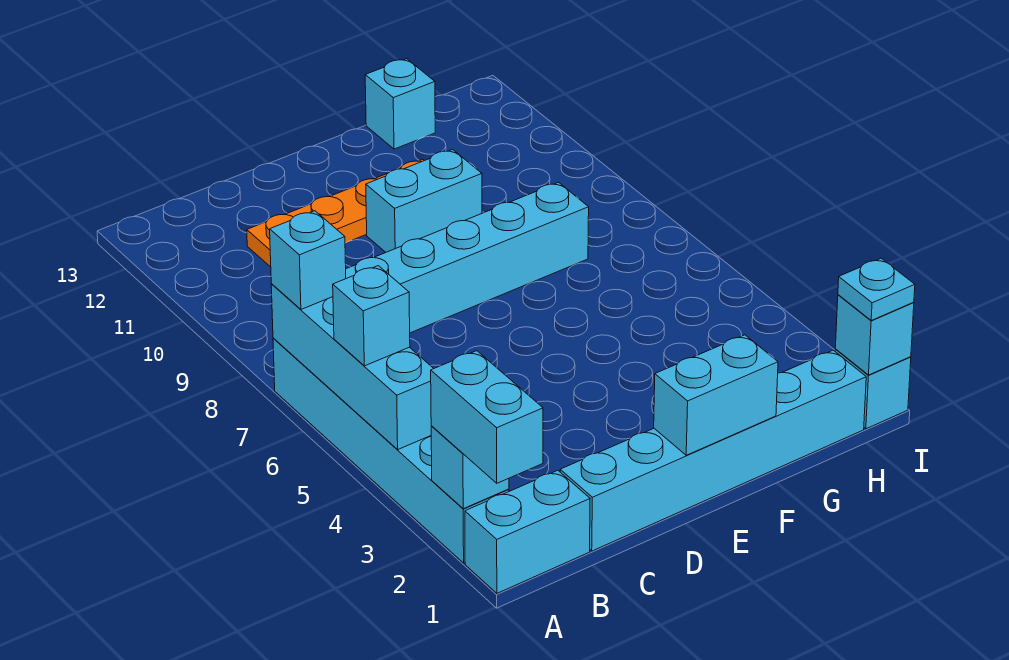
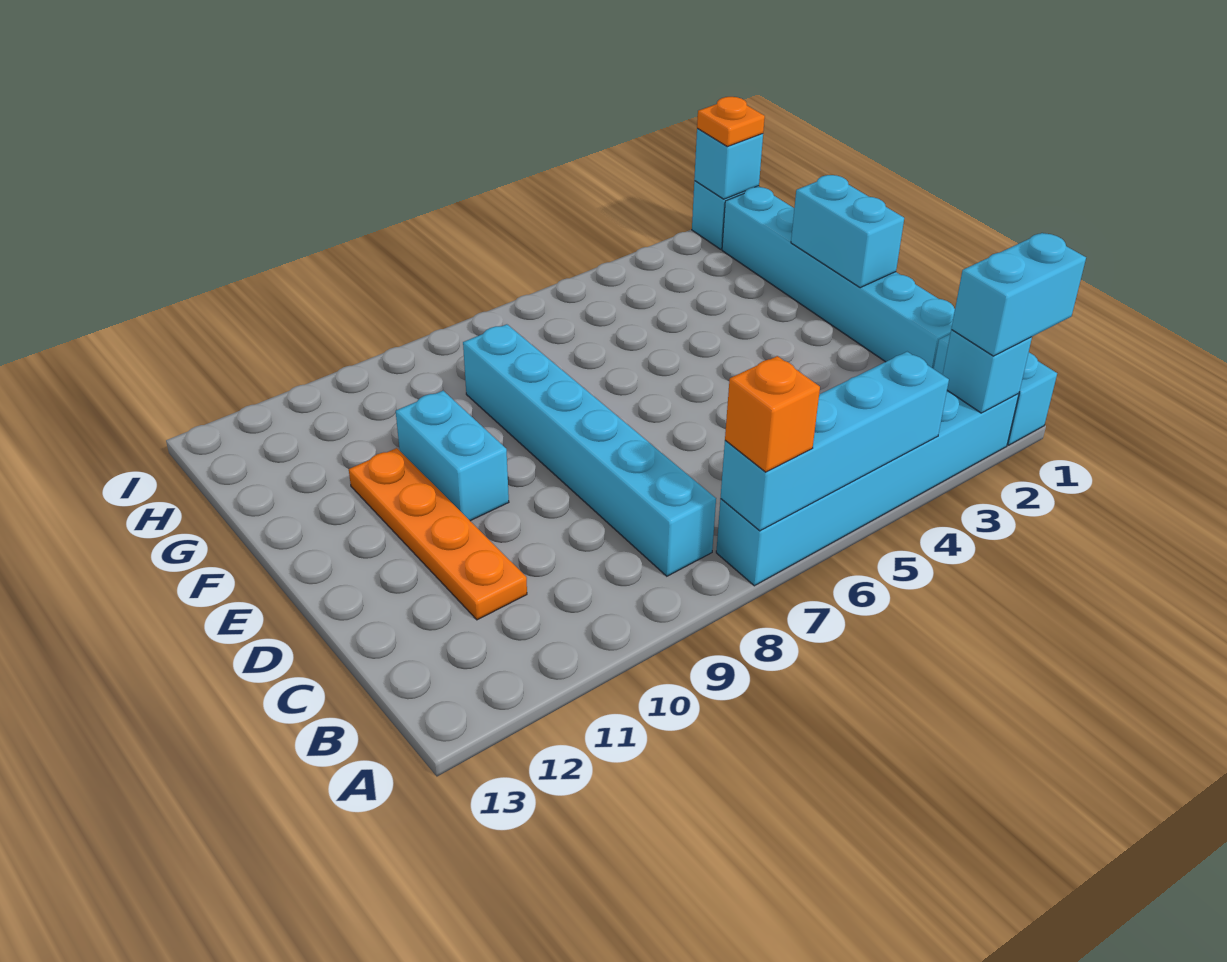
cyan 1x1 brick [333,266,410,366] -> none
cyan 1x1 brick [270,211,346,309] -> orange 1x1 brick [725,356,820,472]
cyan 1x1 brick [365,59,435,149] -> none
cyan 1x1 plate [838,258,915,320] -> orange 1x1 plate [697,97,765,147]

